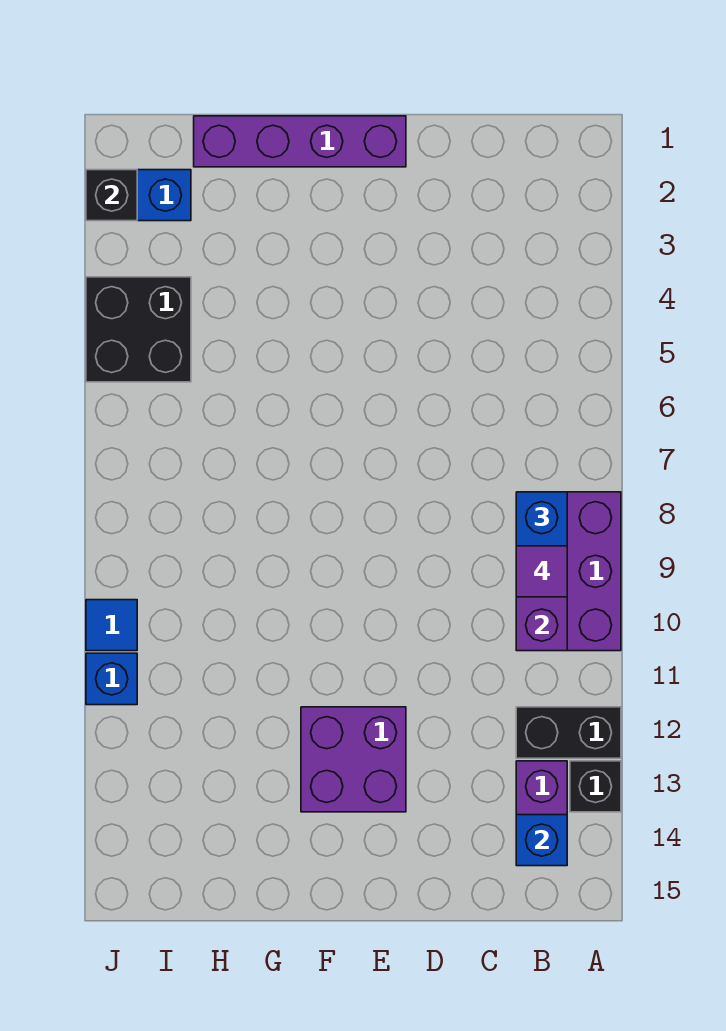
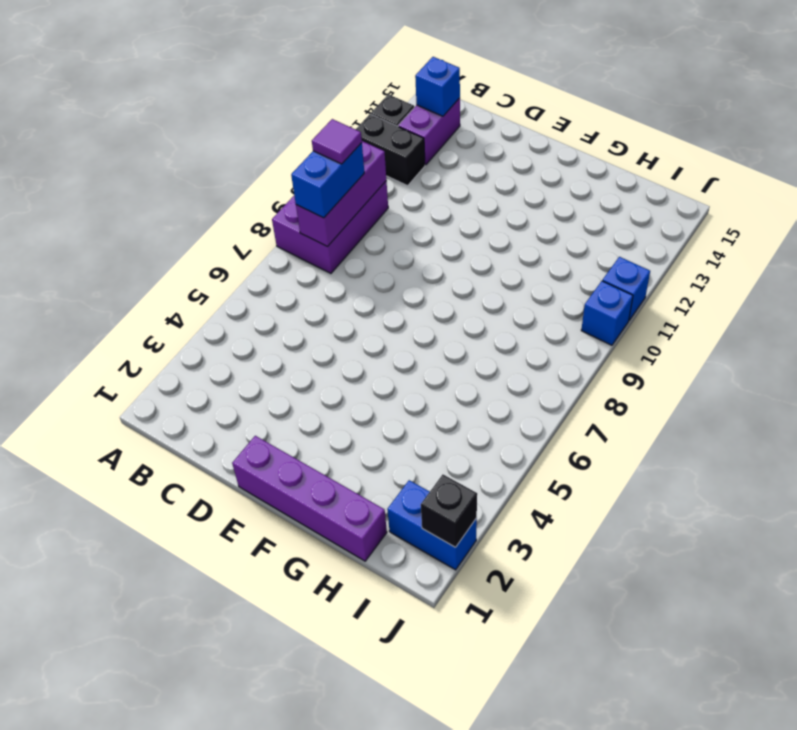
purple 2x2 brick [301,707,406,812] -> none
black 2x2 brick [86,277,191,382] -> none
blue 1x1 tile [86,600,137,651] -> blue 1x1 brick [581,281,633,345]

